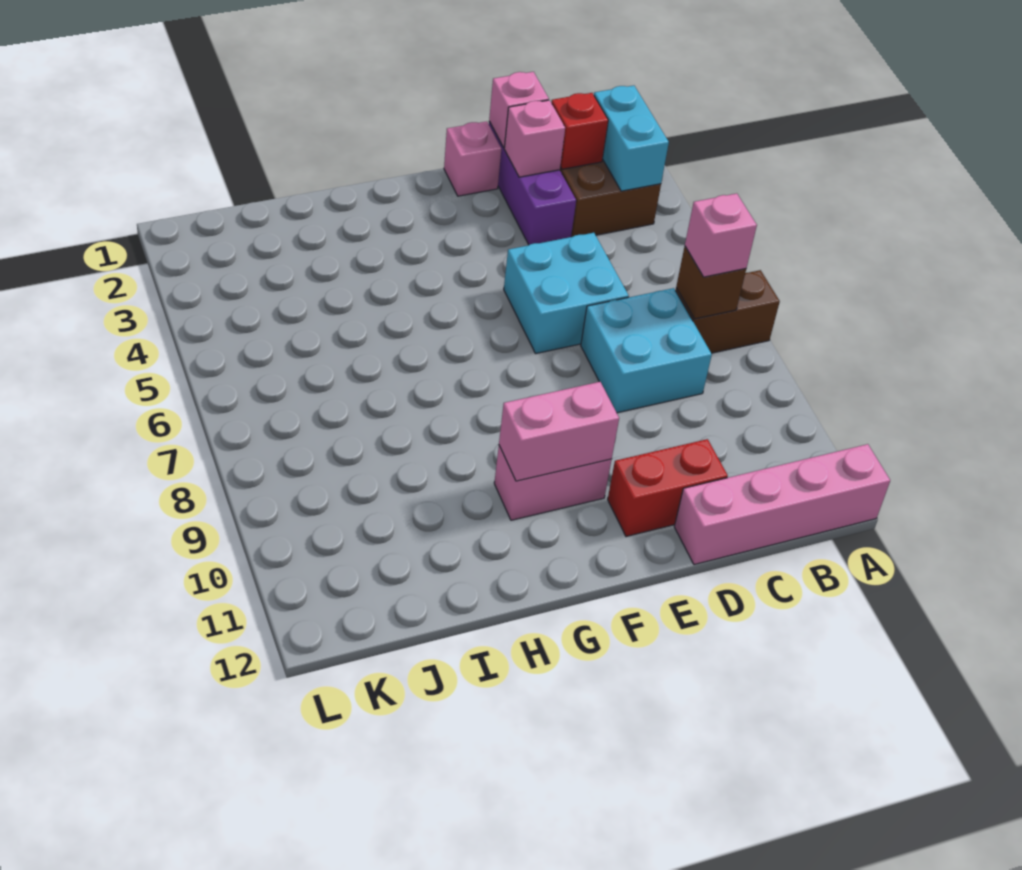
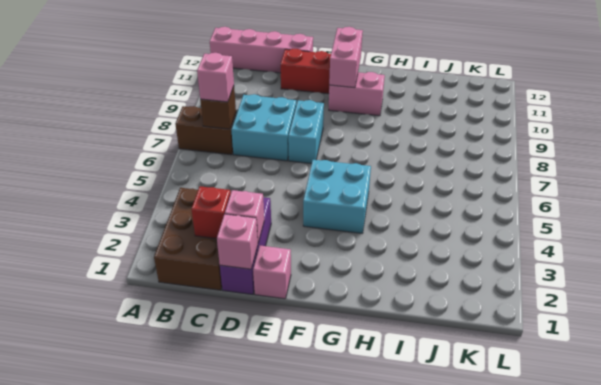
cyan 1x2 brick [594,86,669,191] -> cyan 1x2 brick moved to [288,100,324,164]
cyan 2x2 brick [504,233,629,354] -> cyan 2x2 brick moved to [303,160,371,233]
pink 1x2 brick [499,382,619,481] -> pink 1x2 brick turned to [329,27,363,88]

